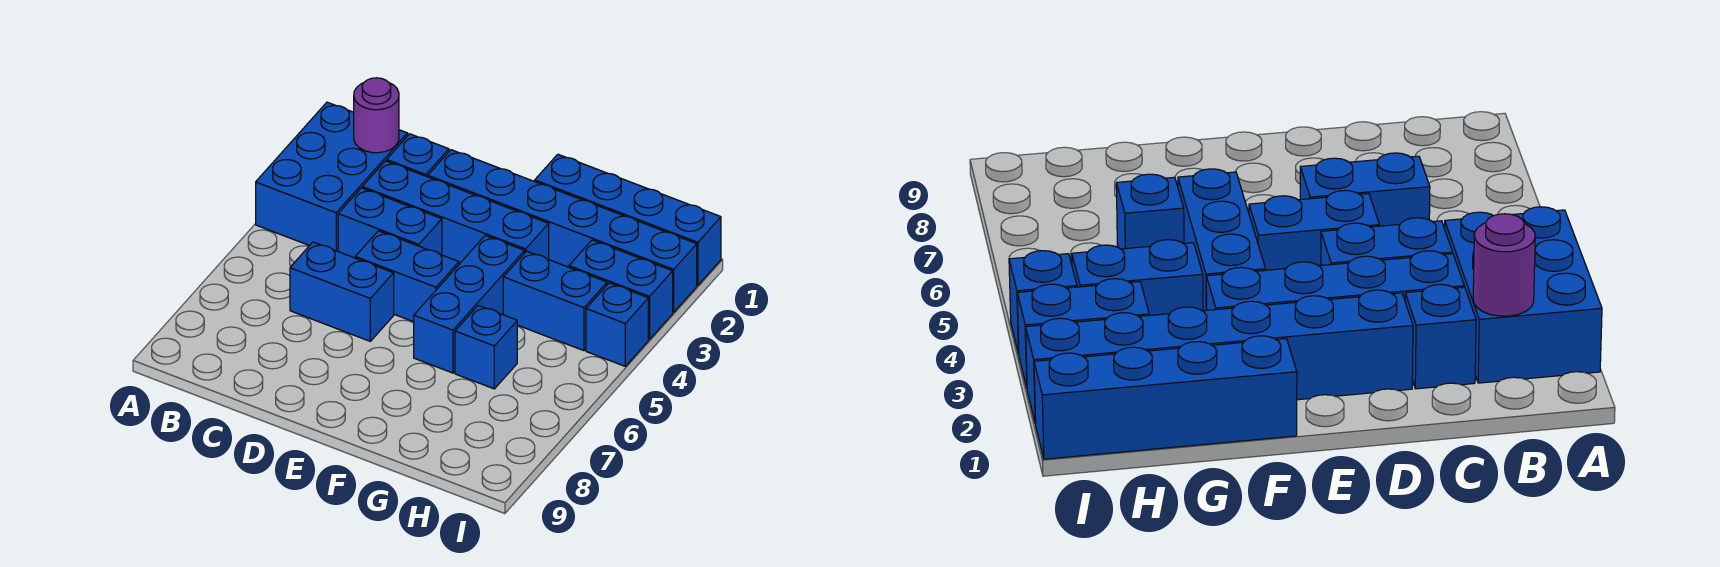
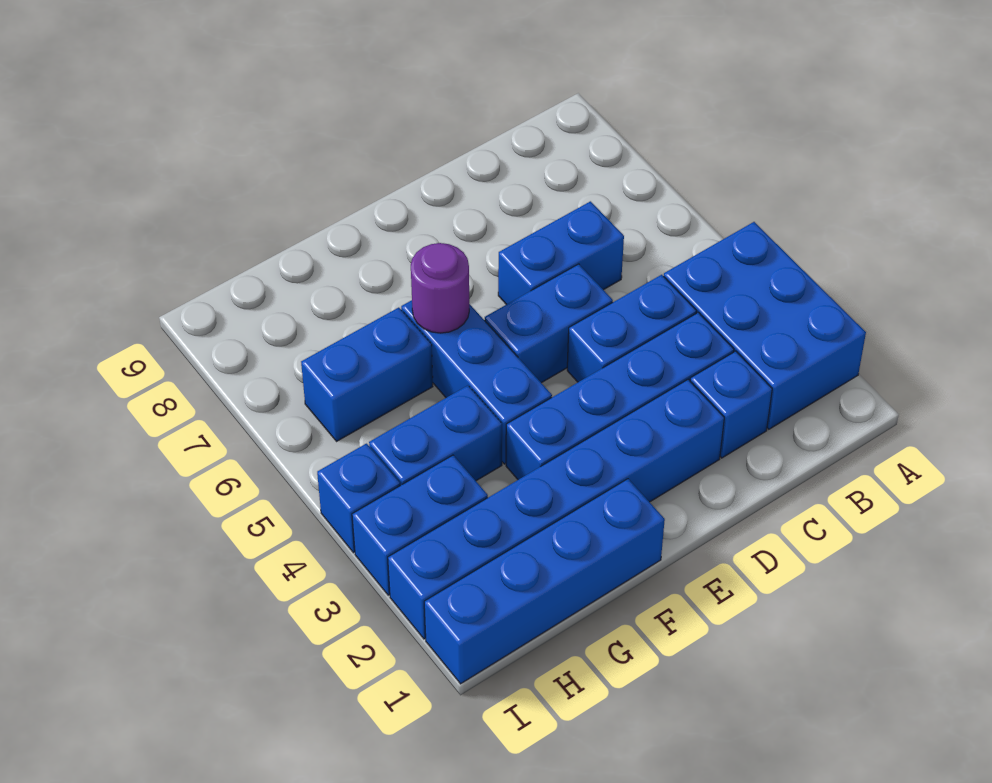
purple 1x1 round brick [354,78,399,153] -> purple 1x1 round brick moved to [411,243,469,333]
blue 1x1 brick [455,305,517,389] -> blue 1x2 brick [301,308,433,441]

